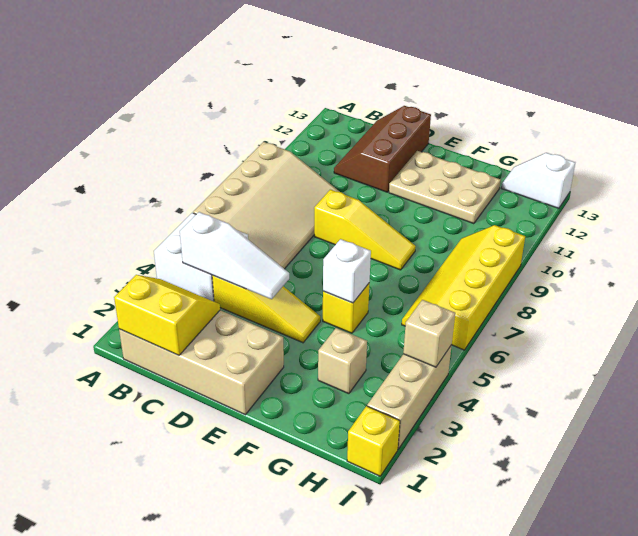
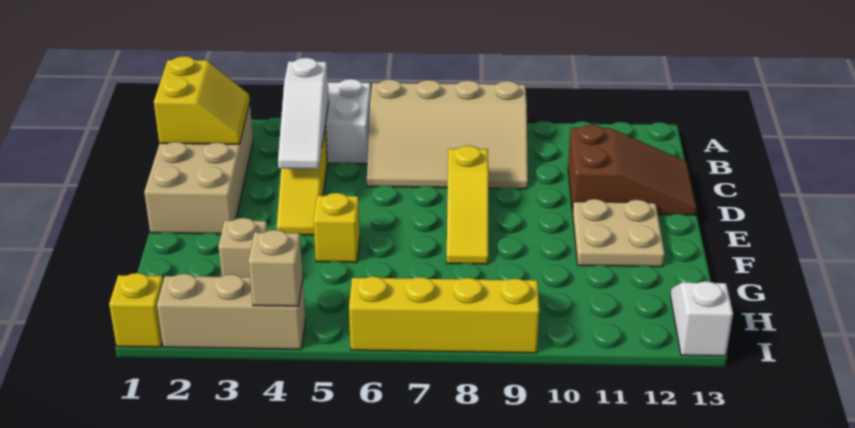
brown 2x3 slope [334,106,431,192] -> brown 2x3 slope turned to [568,125,697,215]
tan 2x3 plate [389,151,501,224] -> tan 2x2 plate [572,199,665,267]
white 1x1 brick [323,239,371,303] -> none

